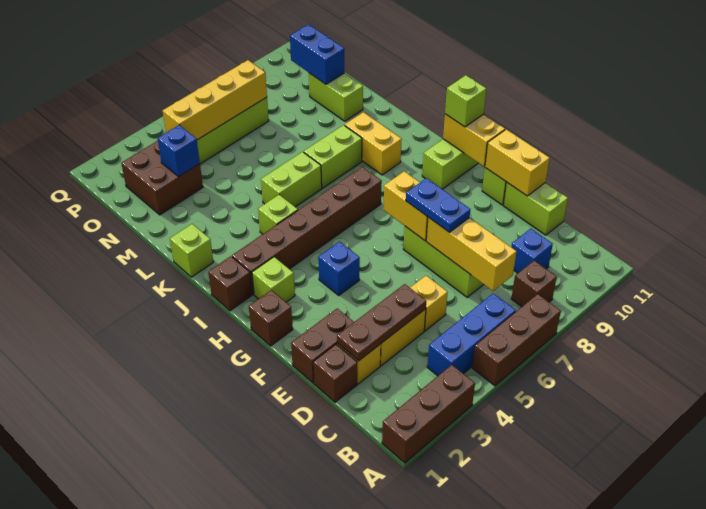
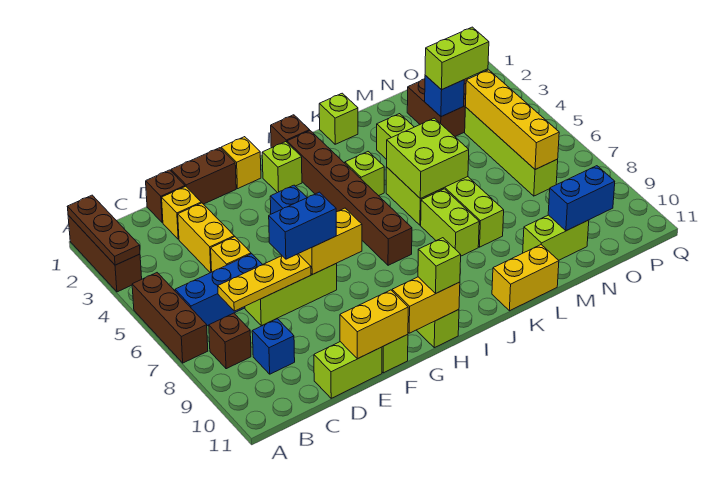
blue 1x3 brick [427,293,516,376] -> blue 1x3 brick turned to [175,254,263,326]
yellow 1x3 brick [426,217,517,291] -> yellow 1x3 plate [218,254,311,311]
brown 1x3 plate [337,284,426,361] -> brown 1x3 plate moved to [67,195,140,265]
brown 1x2 brick [291,309,354,383] -> brown 1x2 brick turned to [171,148,236,204]
blue 1x2 plate [406,178,470,232] -> blue 1x2 brick [269,192,336,259]
brown 1x1 brick [249,290,293,346] -> yellow 1x1 brick [221,137,261,188]
yellow 1x2 brick [345,112,402,175] -> yellow 1x2 brick moved to [492,245,559,311]
none -> lime 2x2 brick [387,118,469,199]
none -> lime 1x6 brick [377,114,504,247]
none -> lime 1x2 brick [425,27,489,90]

